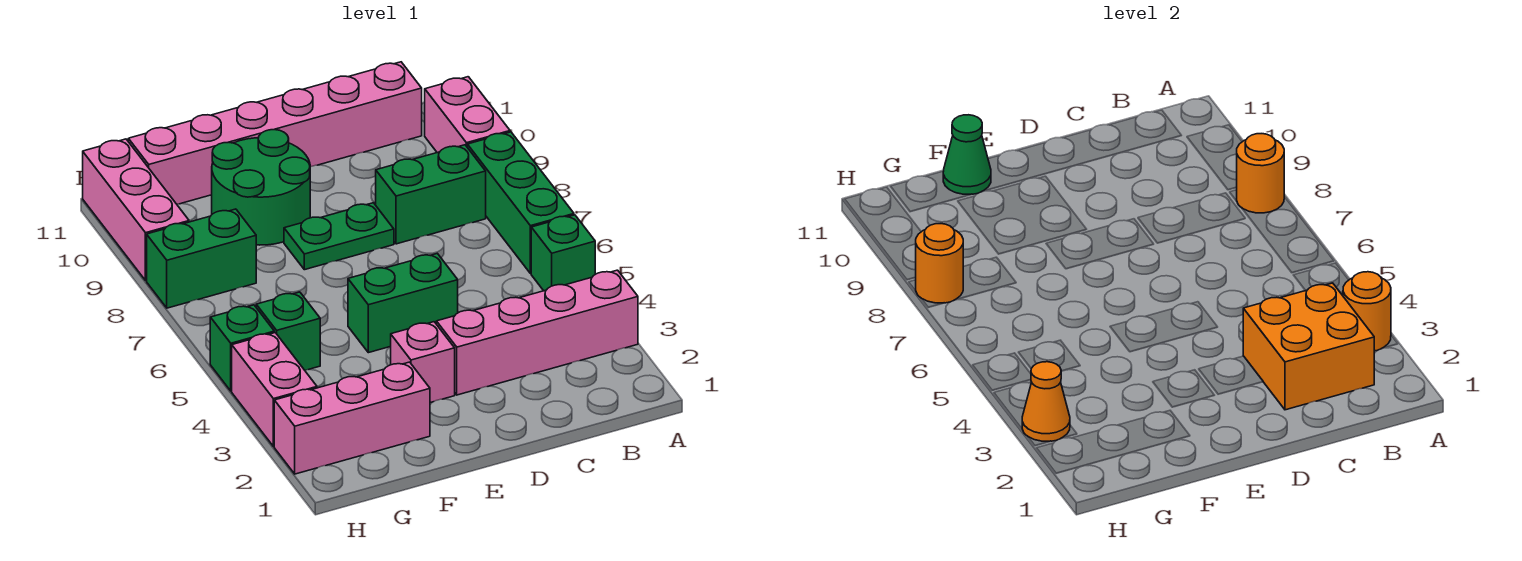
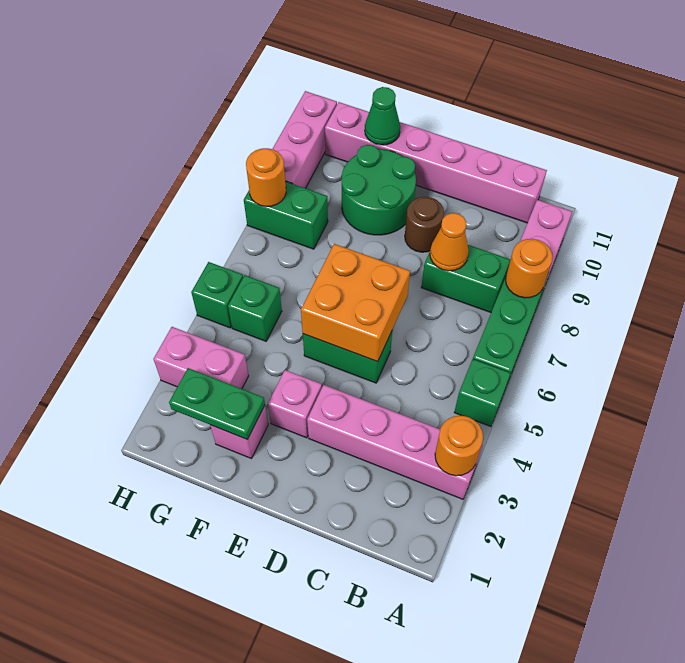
orange 2x2 brick [1243,283,1374,410] -> orange 2x2 brick moved to [301,244,410,362]
green 1x2 plate [284,203,394,270] -> green 1x2 plate moved to [169,368,265,440]
none -> brown 1x1 round brick [405,197,444,252]
pink 1x3 brick [274,362,430,474] -> pink 1x1 brick [210,406,268,459]
pink 1x2 brick [232,333,317,446] -> pink 1x2 brick turned to [154,327,249,389]
orange 1x1 cone [1022,362,1070,441] -> orange 1x1 cone moved to [430,213,469,271]

